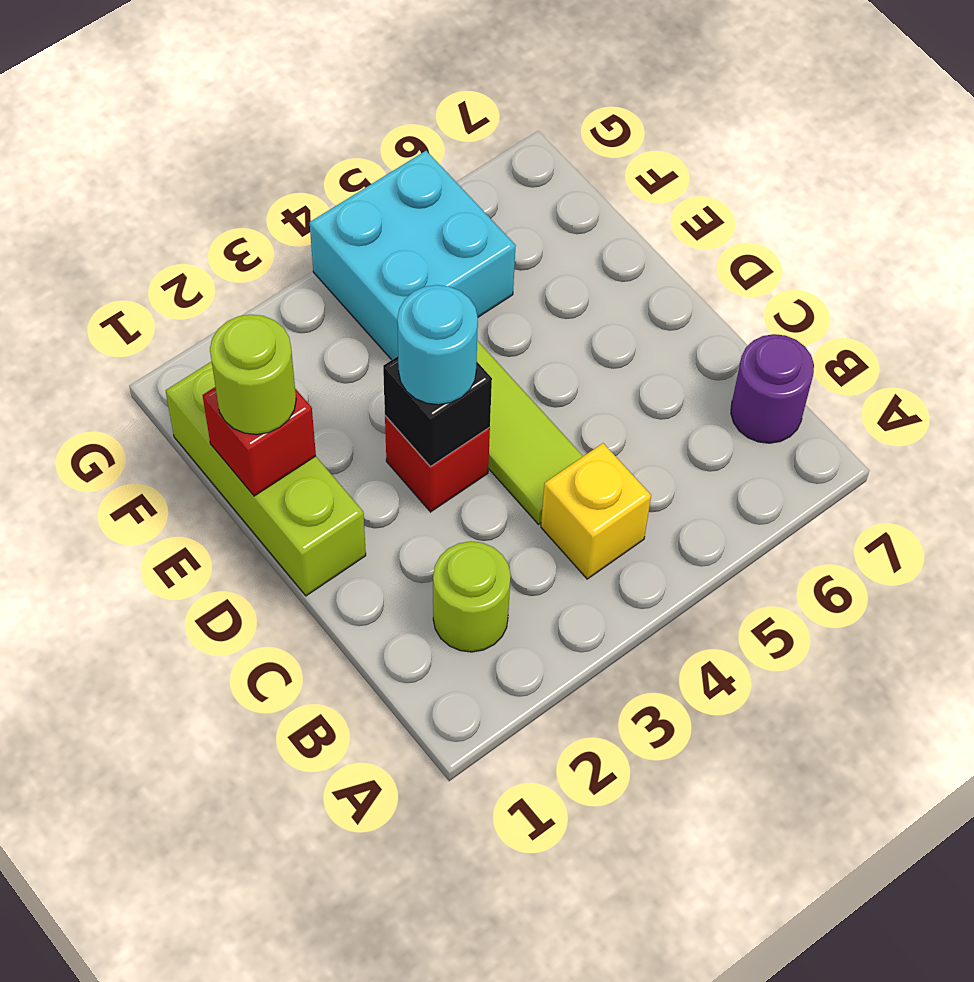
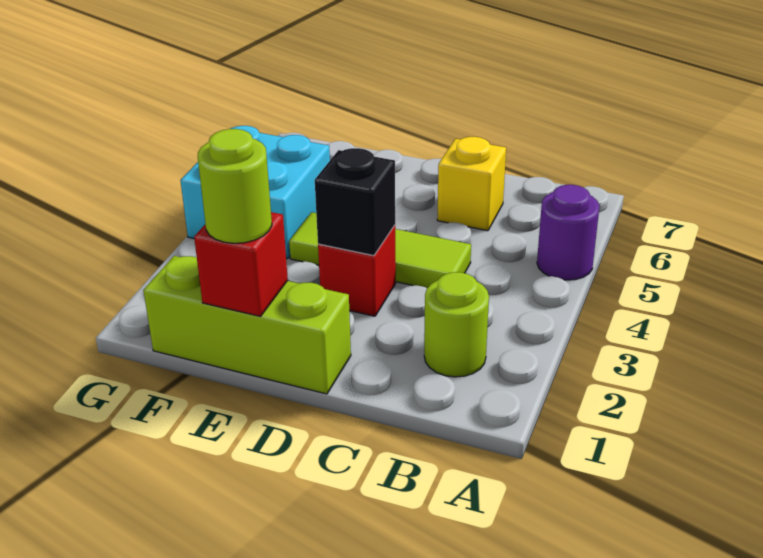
yellow 1x1 brick [541,443,651,579] -> yellow 1x1 brick moved to [437,137,506,231]
purple 1x1 round brick [731,334,814,443] -> purple 1x1 round brick moved to [537,185,600,280]
cyan 1x1 round brick [397,285,478,405] -> none

